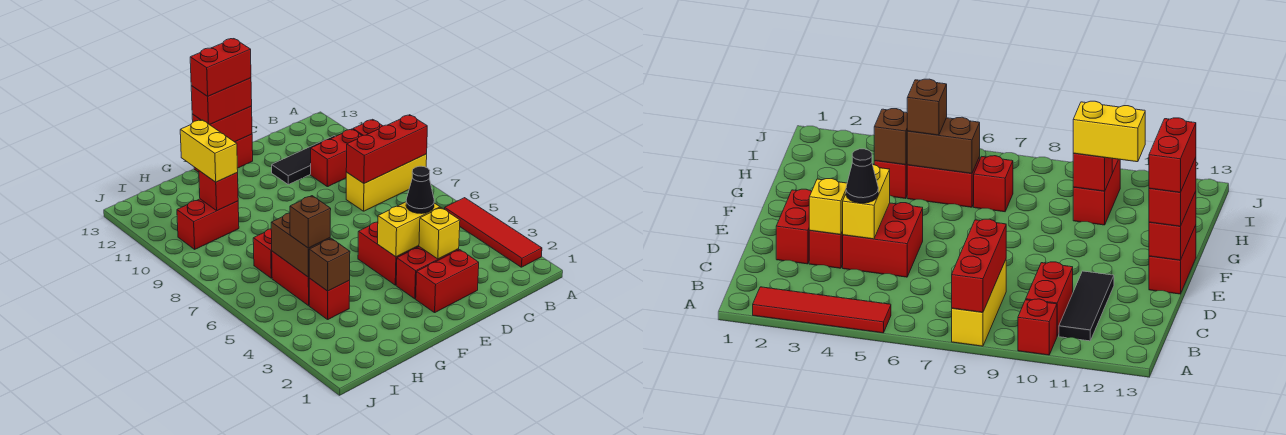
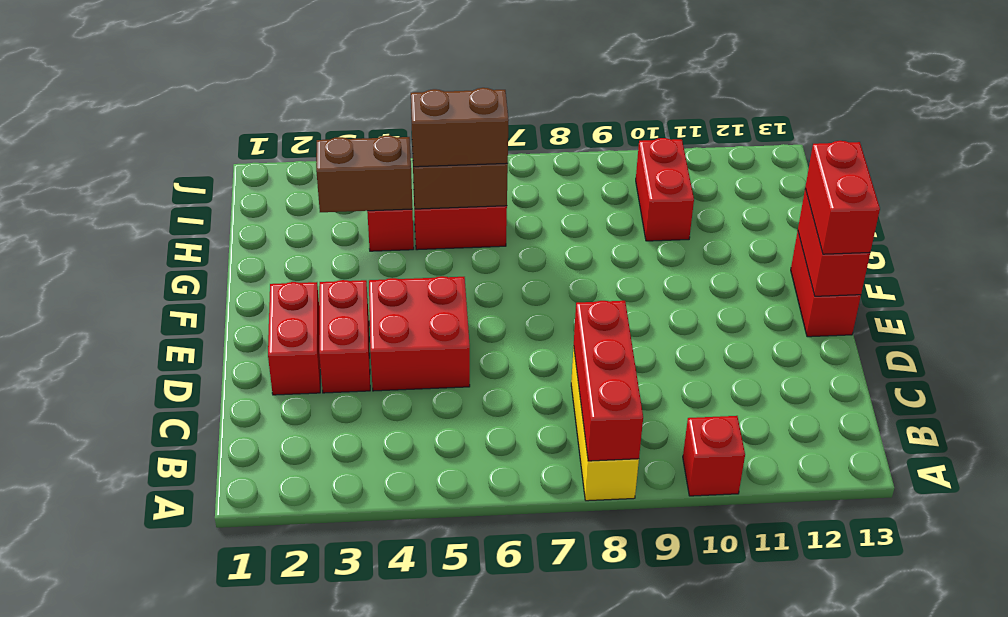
red 1x4 tile [445,198,542,267] -> none
red 1x2 brick [311,129,362,187] -> none
black 1x3 tile [272,136,335,185] -> none
yellow 1x1 brick [419,208,460,259] -> none
yellow 1x2 brick [378,202,440,257] -> none
black 1x1 cone [406,166,434,214] -> none
red 1x2 brick [190,39,251,96] -> none
brown 1x1 brick [309,238,350,291] -> brown 1x2 brick [316,136,412,212]
brown 1x1 brick [290,196,331,248] -> brown 1x2 brick [411,88,509,167]
red 1x1 brick [253,229,272,278] -> none
red 1x1 brick [199,171,238,211] -> none
yellow 1x2 brick [180,120,238,182] -> none

